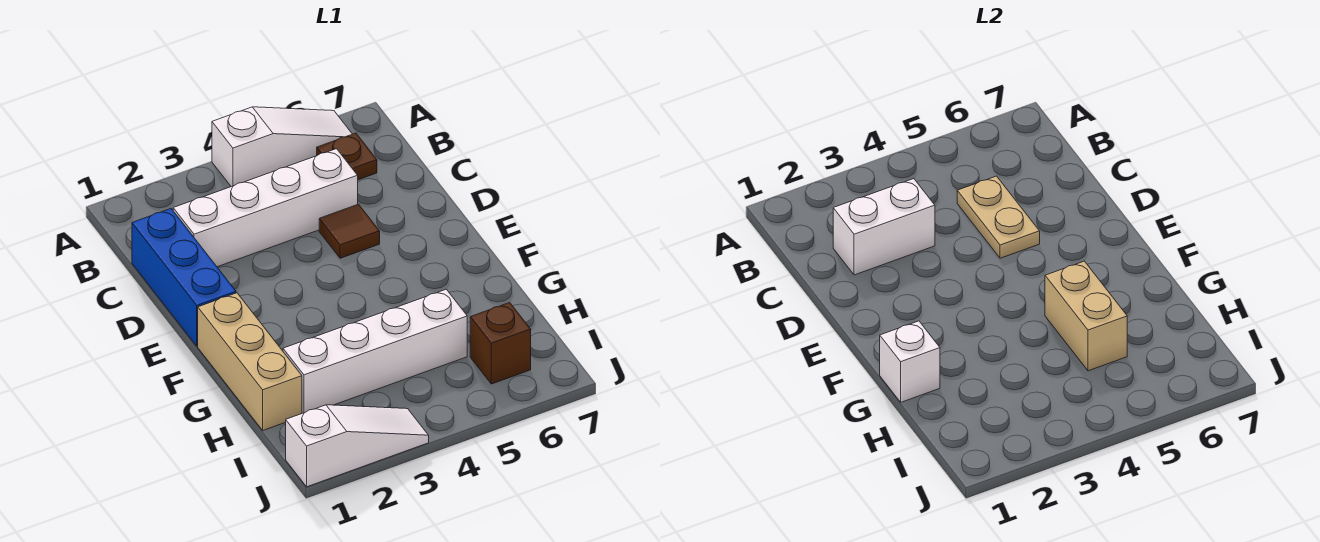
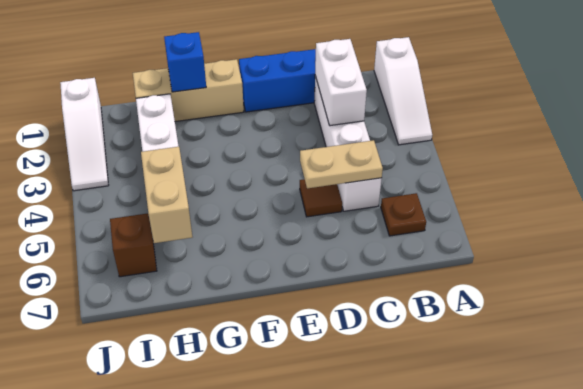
white 1x3 slope [212,107,352,187] -> white 1x3 slope moved to [374,37,432,145]
white 1x1 brick [880,321,940,402] -> blue 1x1 brick [164,32,206,92]
tan 1x2 brick [1045,261,1127,371] -> tan 1x2 brick turned to [141,147,192,243]

